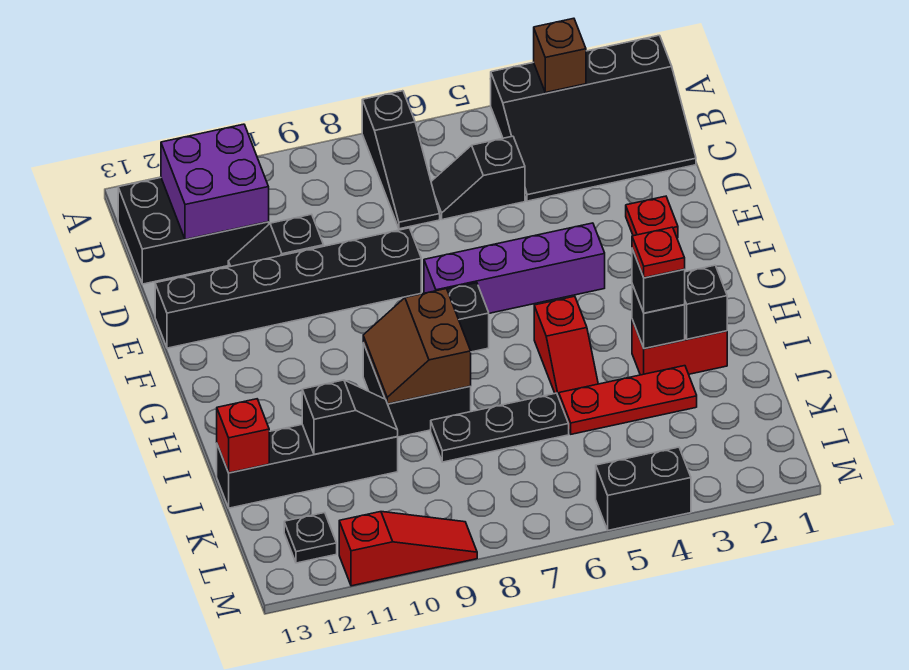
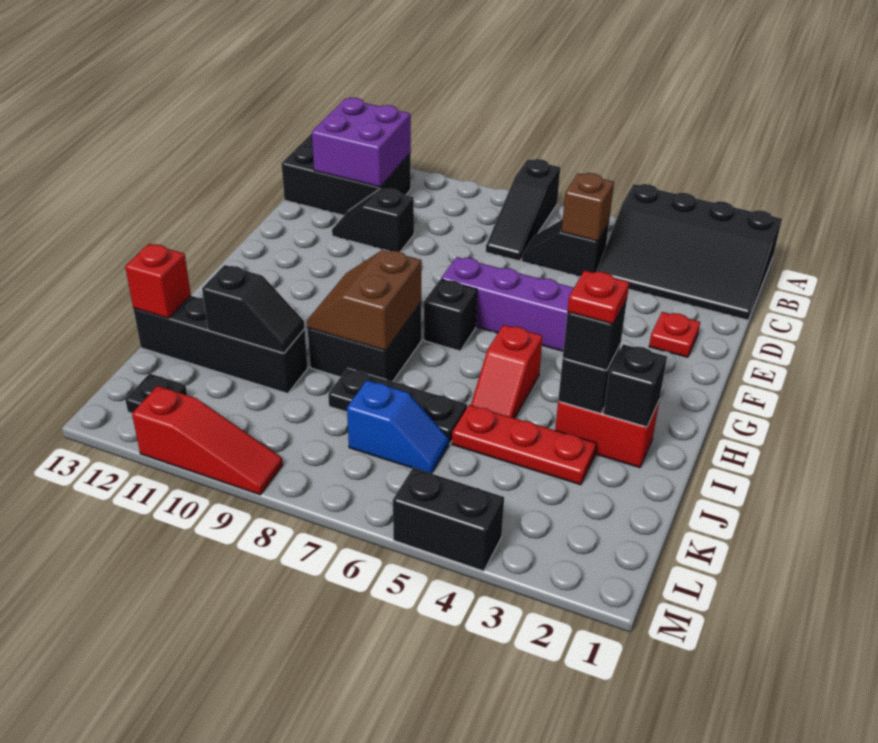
brown 1x1 brick [534,18,586,92] -> brown 1x1 brick moved to [562,173,614,241]
black 1x6 brick [155,228,421,348] -> none
none -> blue 1x2 slope [347,380,449,473]

